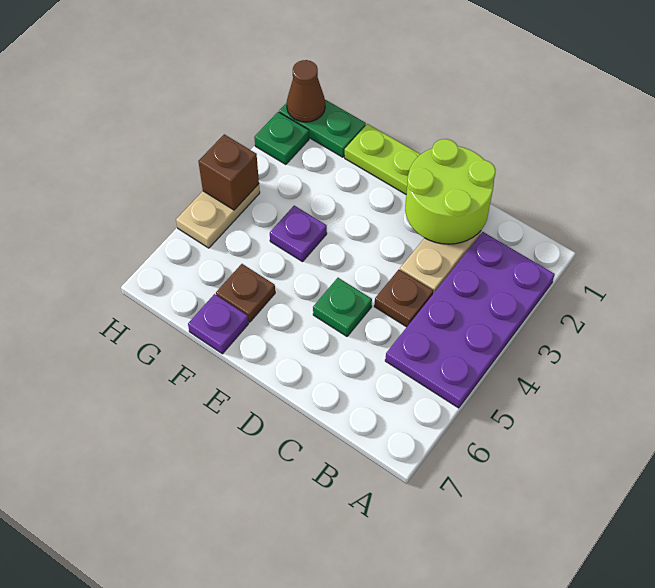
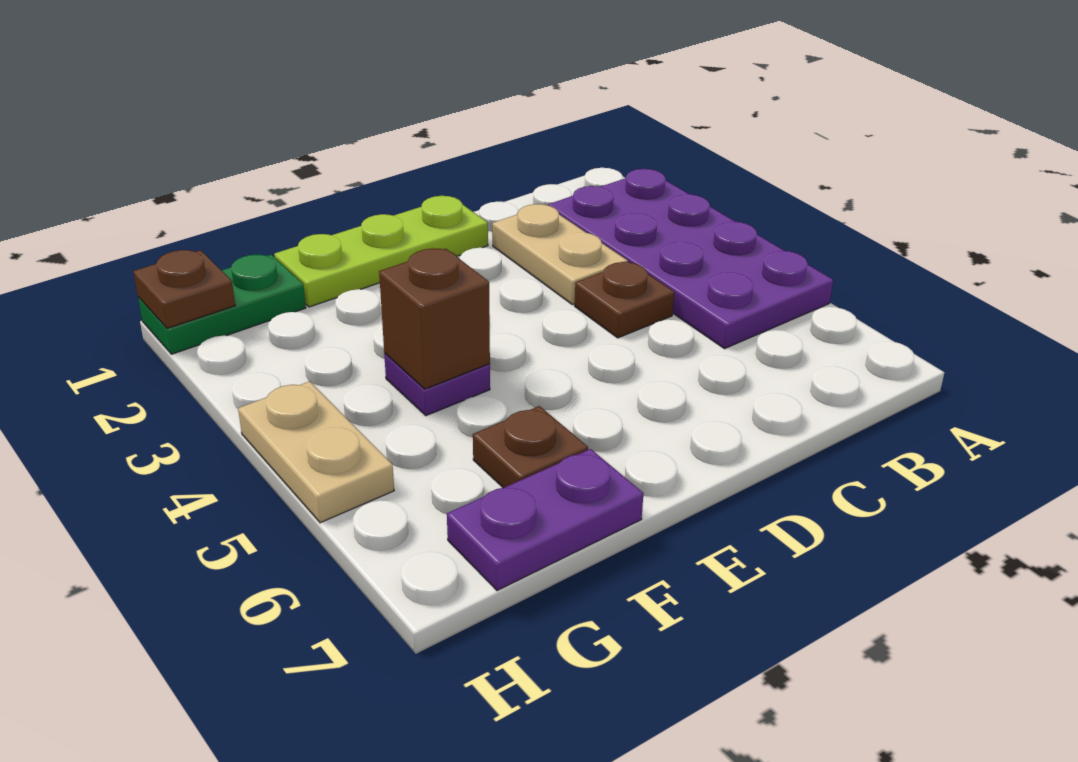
lime 2x2 round brick [405,139,495,244] -> none
green 1x1 plate [313,278,372,336] -> none
purple 1x1 plate [188,294,249,354] -> purple 1x2 plate [447,449,644,591]
brown 1x1 cone [287,60,325,122] -> brown 1x1 plate [133,250,235,329]
green 1x1 plate [254,112,309,164] -> none
brown 1x1 brick [198,134,259,210] -> brown 1x1 brick moved to [379,248,490,389]

